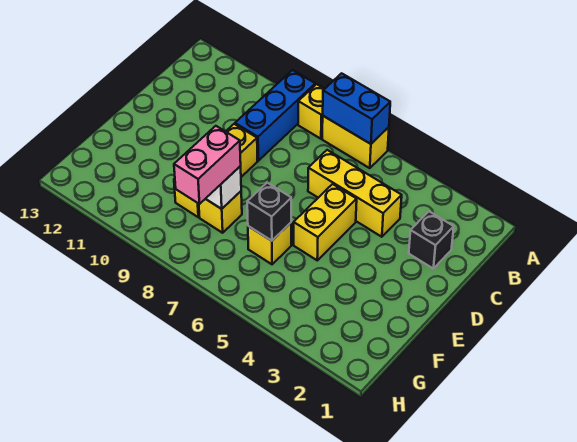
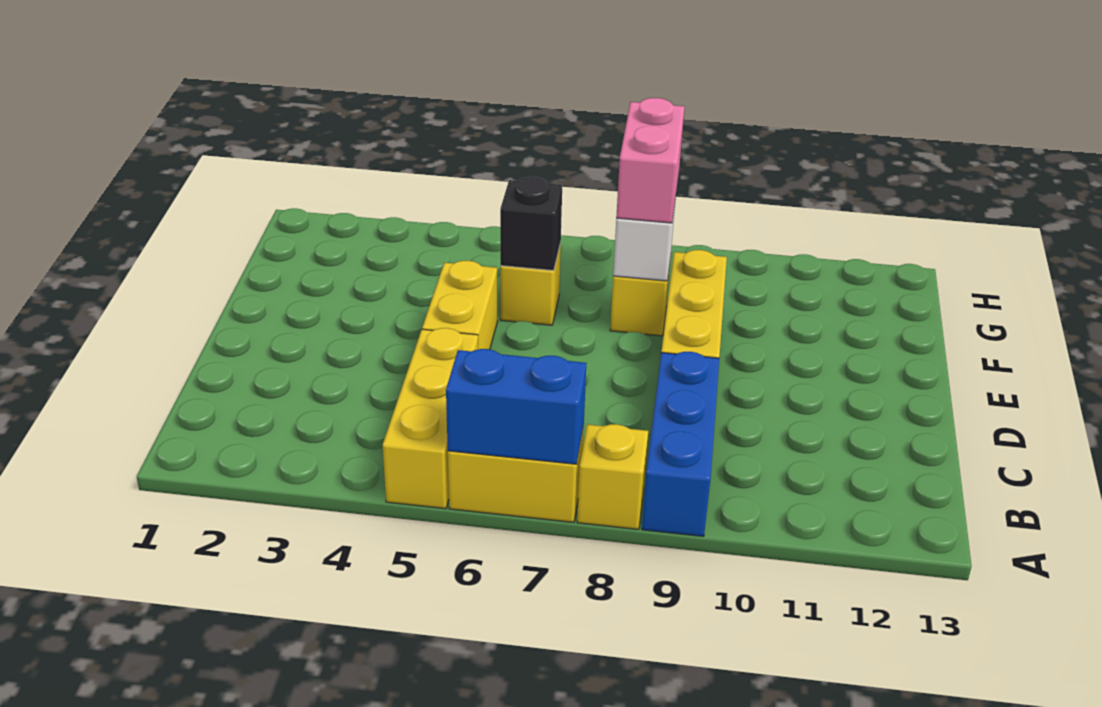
black 1x1 brick [409,212,454,268] -> none
yellow 1x3 brick [308,150,402,237] -> yellow 1x3 brick turned to [383,328,478,509]

